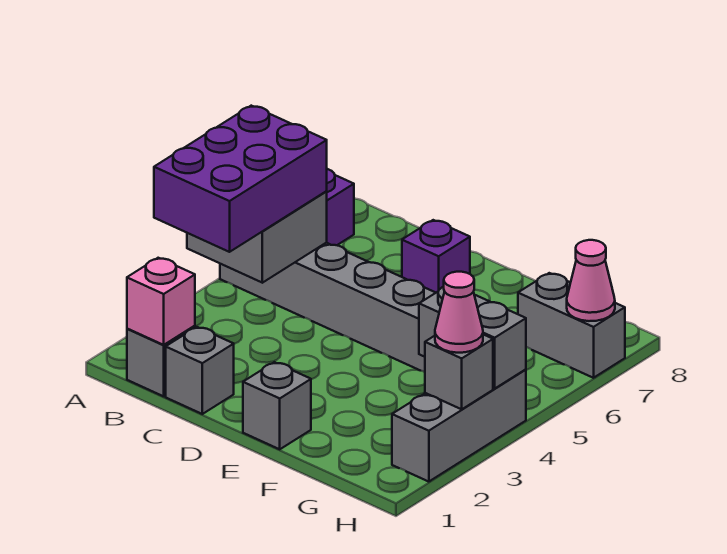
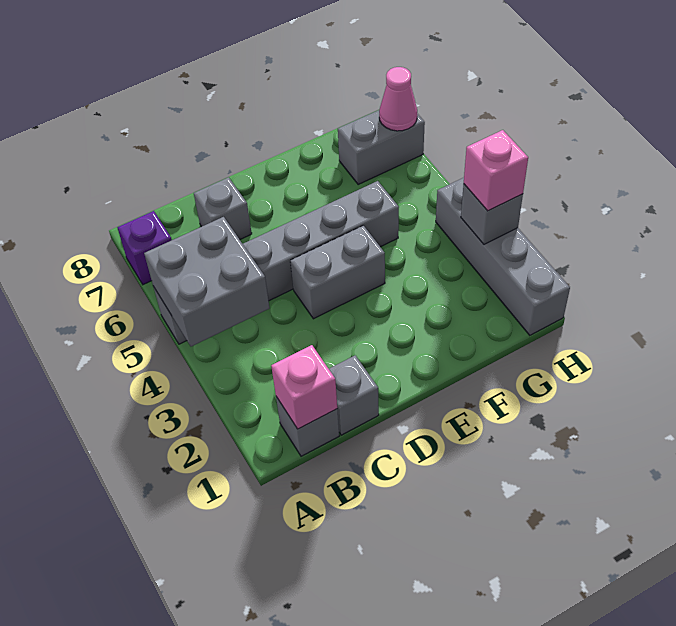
purple 2x3 brick [154,106,327,252] -> none
purple 1x1 brick [402,220,470,292] -> none
grey 1x1 brick [243,362,311,449] -> grey 1x1 brick moved to [194,177,252,239]
grey 1x2 brick [419,287,526,389] -> grey 1x2 brick moved to [290,225,385,319]
grey 1x3 brick [392,369,526,482] -> grey 1x4 brick [436,178,570,335]
pink 1x1 cone [435,272,483,353] -> pink 1x1 brick [464,130,528,211]

